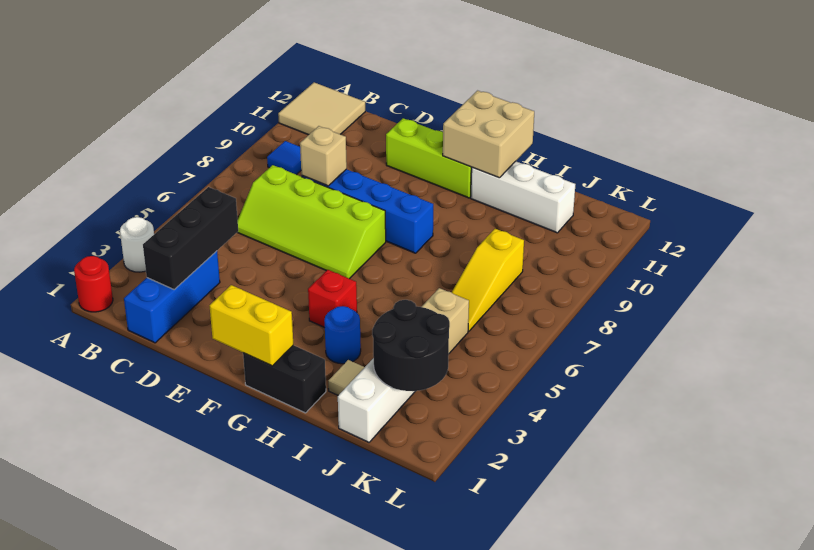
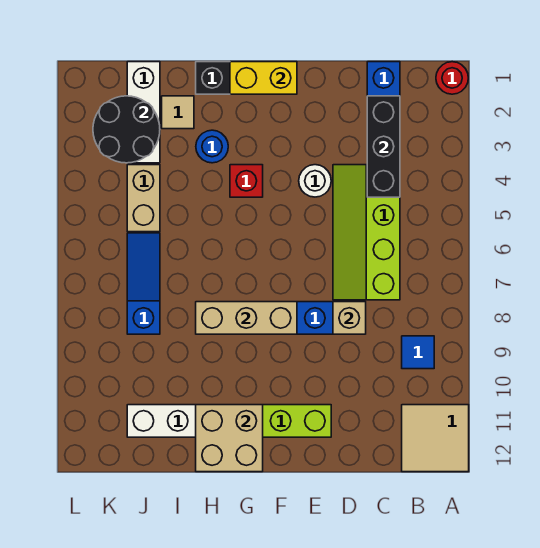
white 1x1 round brick [120,217,154,272] -> white 1x1 round brick moved to [299,165,331,197]
lime 2x4 slope [237,165,386,279] -> lime 2x4 slope turned to [333,165,400,300]
none -> tan 1x3 brick [196,302,297,334]
yellow 1x3 slope [452,229,524,331] -> blue 1x3 slope [127,233,160,334]

